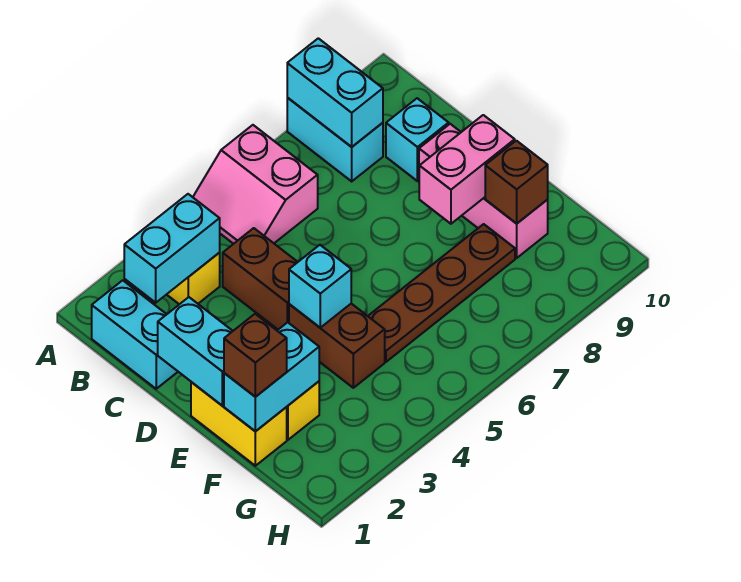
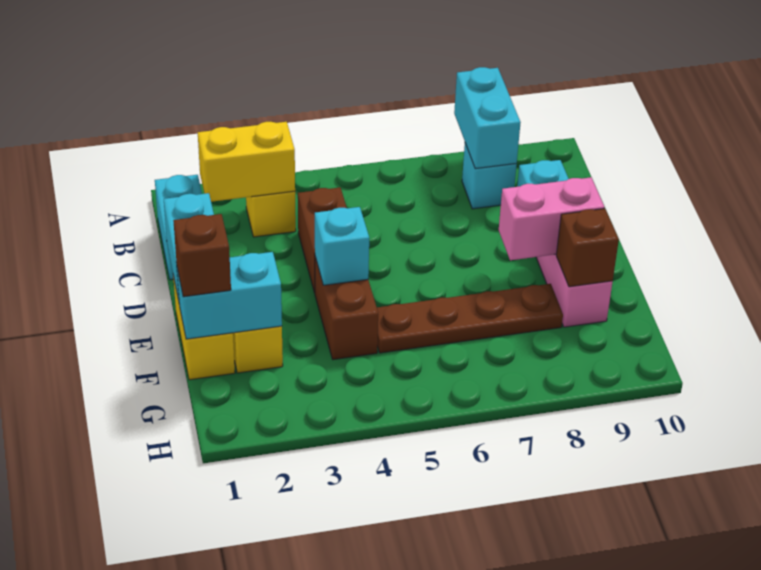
pink 2x2 slope [193,125,318,244] -> none
cyan 1x2 brick [287,98,383,181] -> cyan 1x1 brick [462,143,517,209]
cyan 1x2 brick [124,194,220,303] -> yellow 1x2 brick [198,122,295,202]

